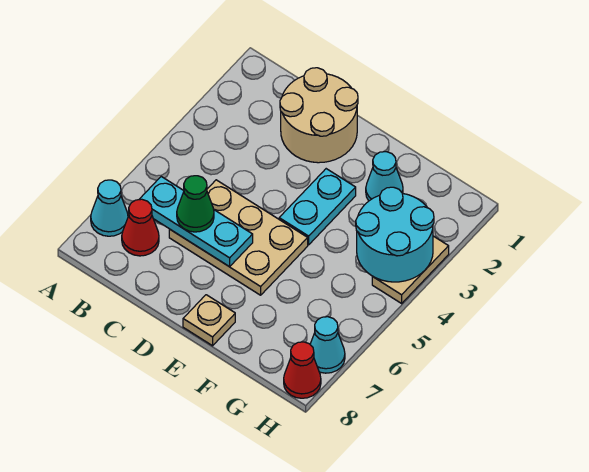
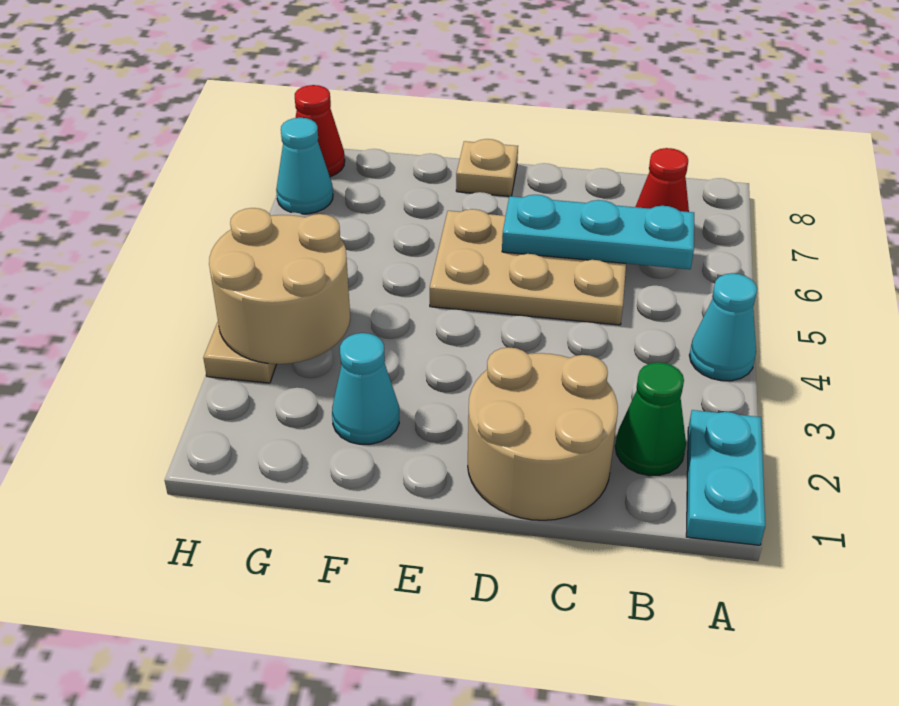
cyan 1x1 cone [91,180,128,236] -> cyan 1x1 cone moved to [689,273,757,381]
green 1x1 cone [177,176,214,232] -> green 1x1 cone moved to [615,362,686,476]
cyan 1x2 plate [279,169,356,245] -> cyan 1x2 plate moved to [686,410,765,545]
cyan 2x2 round brick [356,187,434,282] -> tan 2x2 round brick [209,208,350,364]

